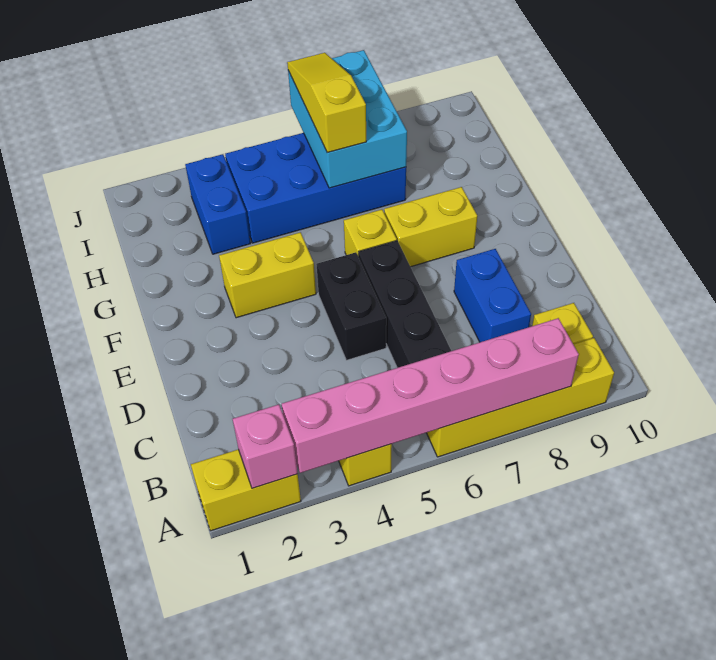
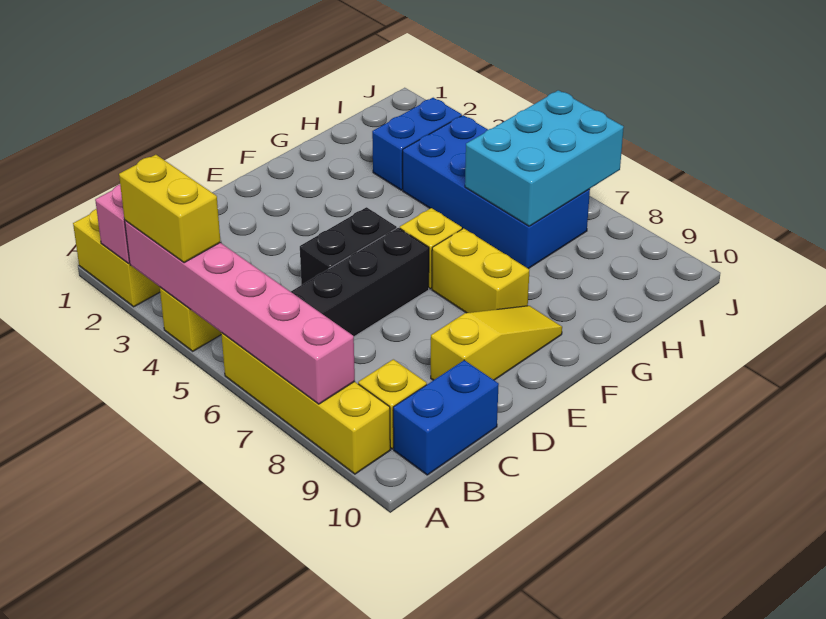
blue 1x2 brick [454,249,531,342] -> blue 1x2 brick moved to [393,360,499,475]
yellow 1x2 brick [219,232,316,318] -> yellow 1x2 brick moved to [119,155,221,263]
yellow 1x3 slope [287,53,366,153] -> yellow 1x3 slope moved to [431,306,562,380]

